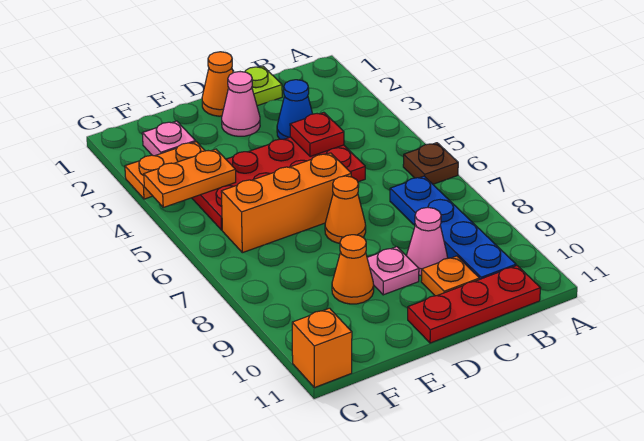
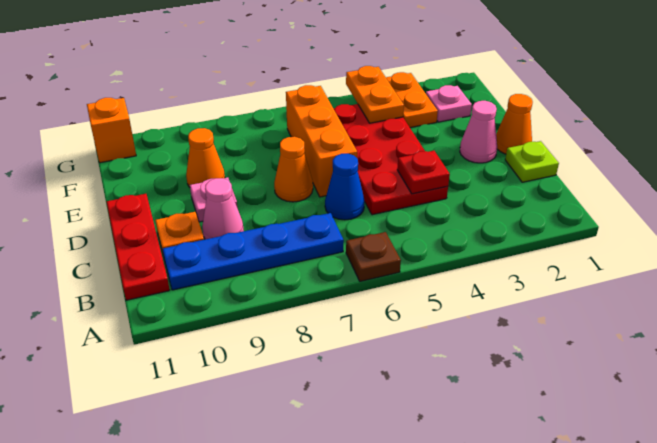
blue 1x1 cone [277,80,312,139] -> blue 1x1 cone moved to [325,154,365,220]

